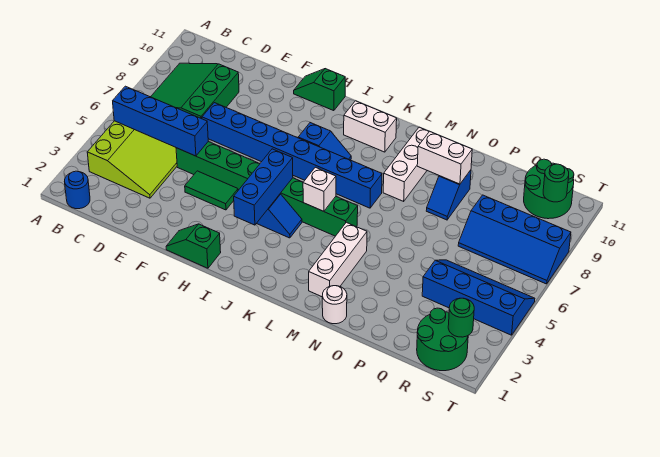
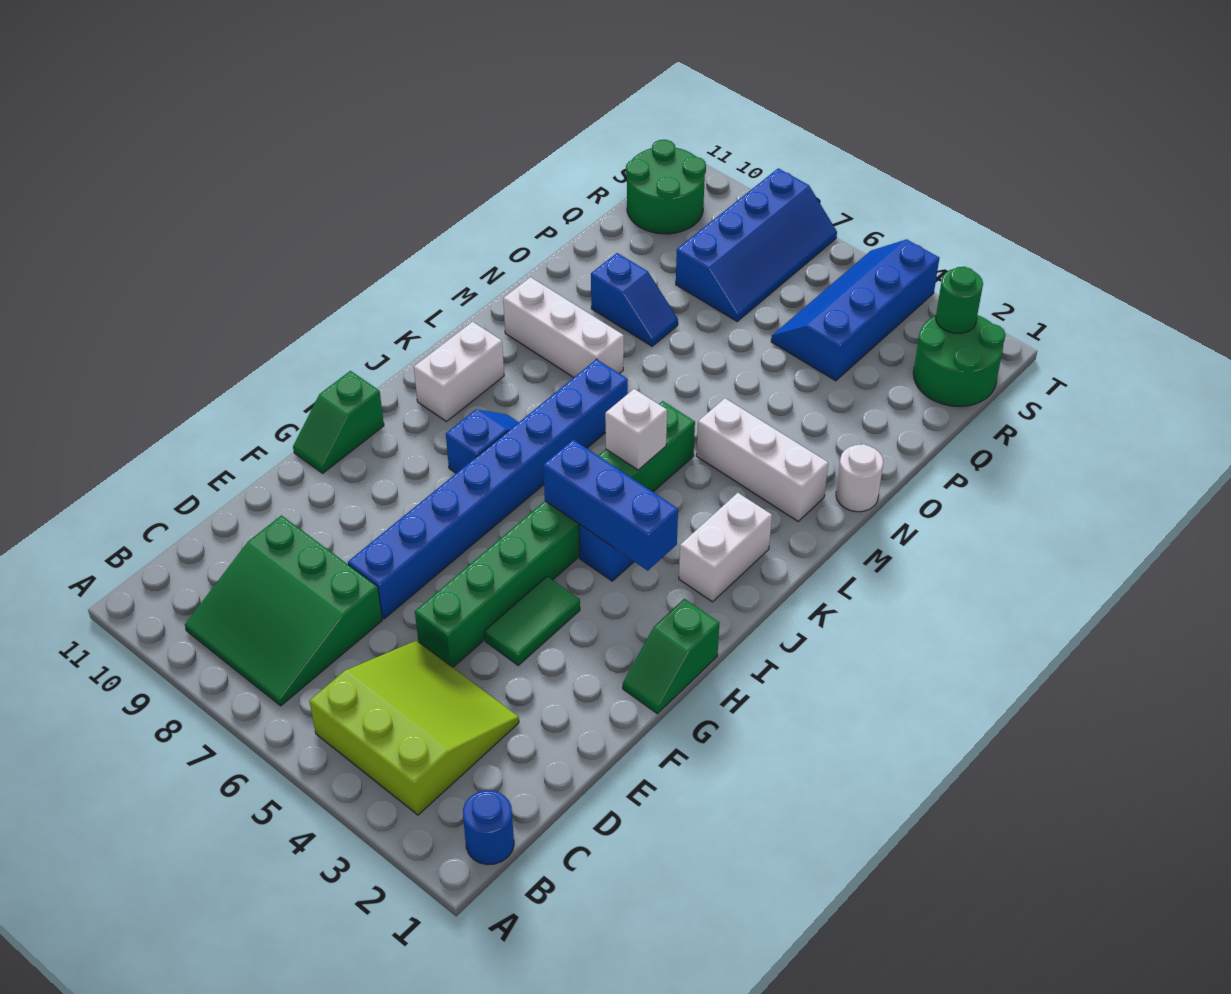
blue 1x4 brick [113,86,208,156] -> none
white 1x2 brick [417,131,472,184] -> white 1x2 brick moved to [679,493,772,602]
green 1x1 round brick [543,164,569,202] -> none

